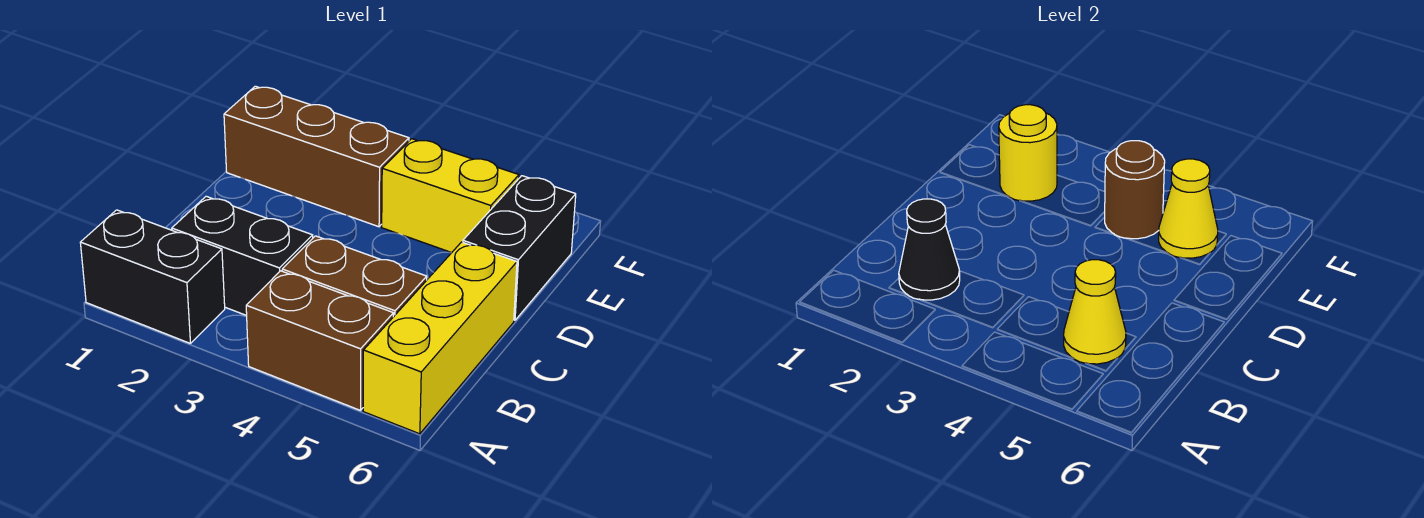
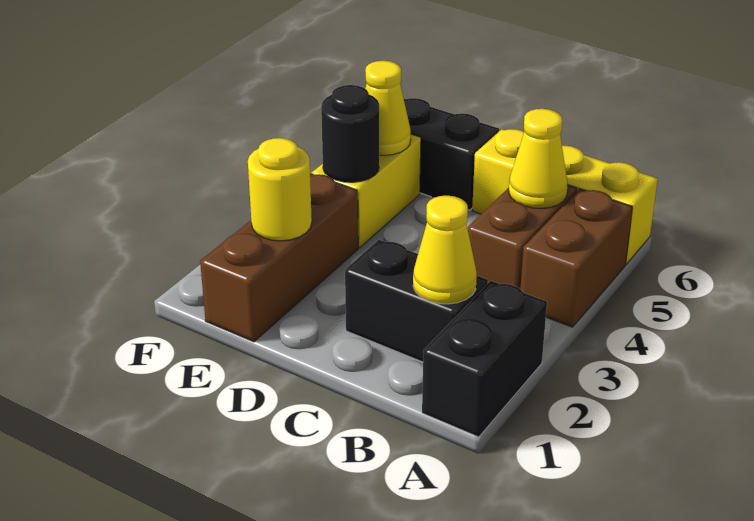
black 1x2 brick [172,196,313,316] -> black 1x2 brick turned to [345,240,488,362]
black 1x1 cone [899,199,960,300] -> yellow 1x1 cone [413,196,477,304]
brown 1x1 round brick [1104,141,1165,239] -> black 1x1 round brick [321,85,379,182]

